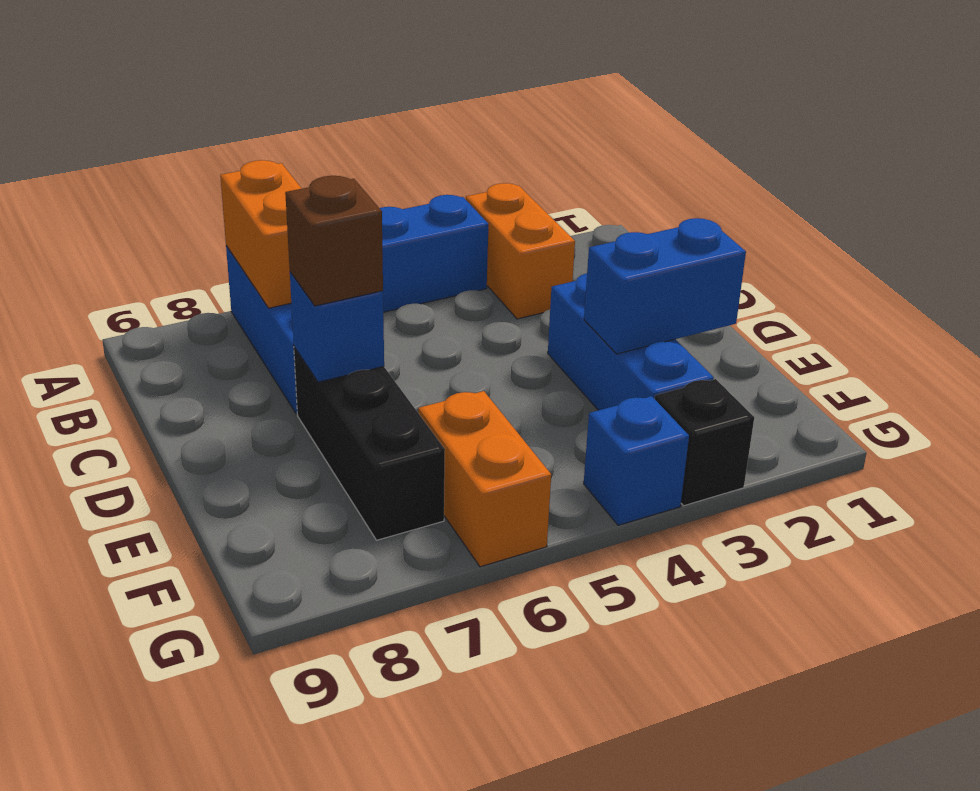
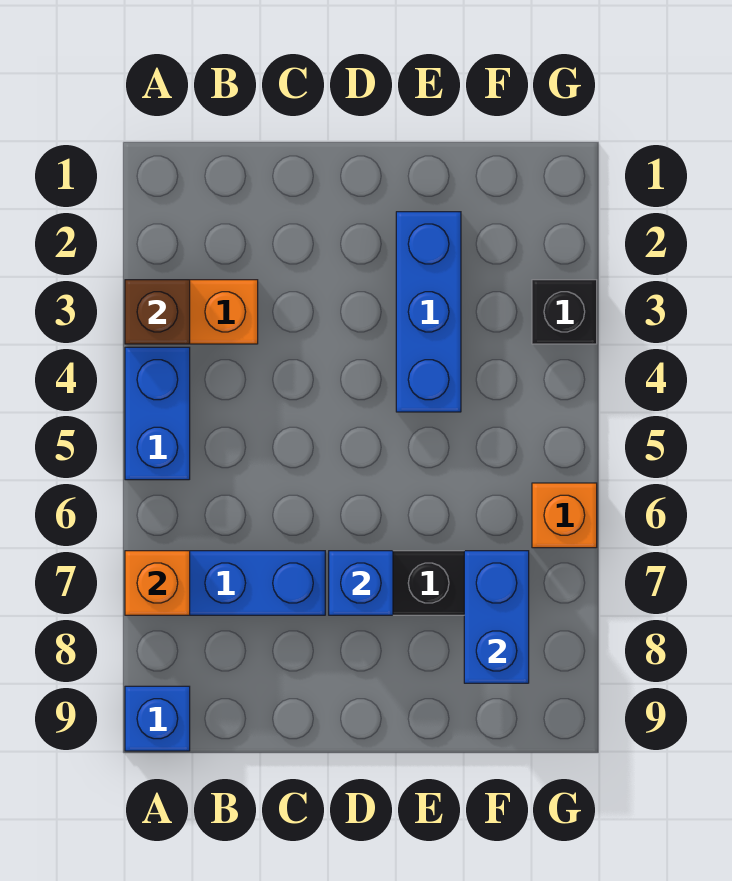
orange 1x2 brick [220,160,302,308] -> orange 1x1 brick [125,551,190,615]
blue 1x3 brick [548,273,714,410] -> blue 1x3 brick turned to [396,212,461,412]
brown 1x1 brick [285,176,383,306] -> brown 1x1 brick moved to [125,280,190,344]
blue 1x2 brick [584,218,746,354] -> blue 1x2 brick moved to [464,551,529,683]
orange 1x2 brick [418,391,551,567] -> orange 1x1 brick [532,483,597,548]
blue 1x1 brick [584,396,689,525] -> blue 1x1 brick moved to [125,686,190,751]

